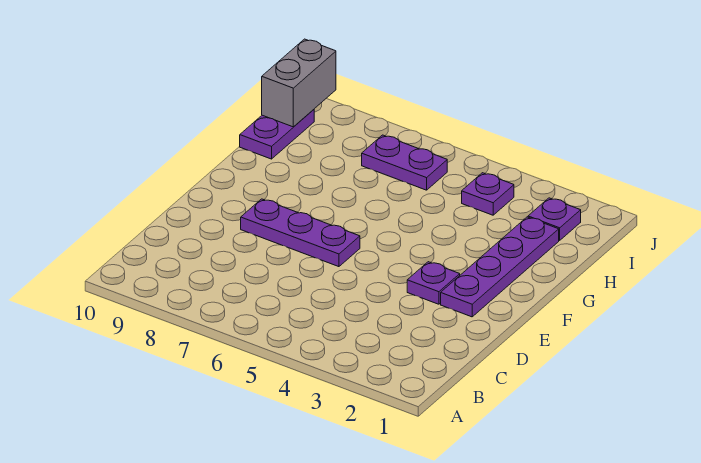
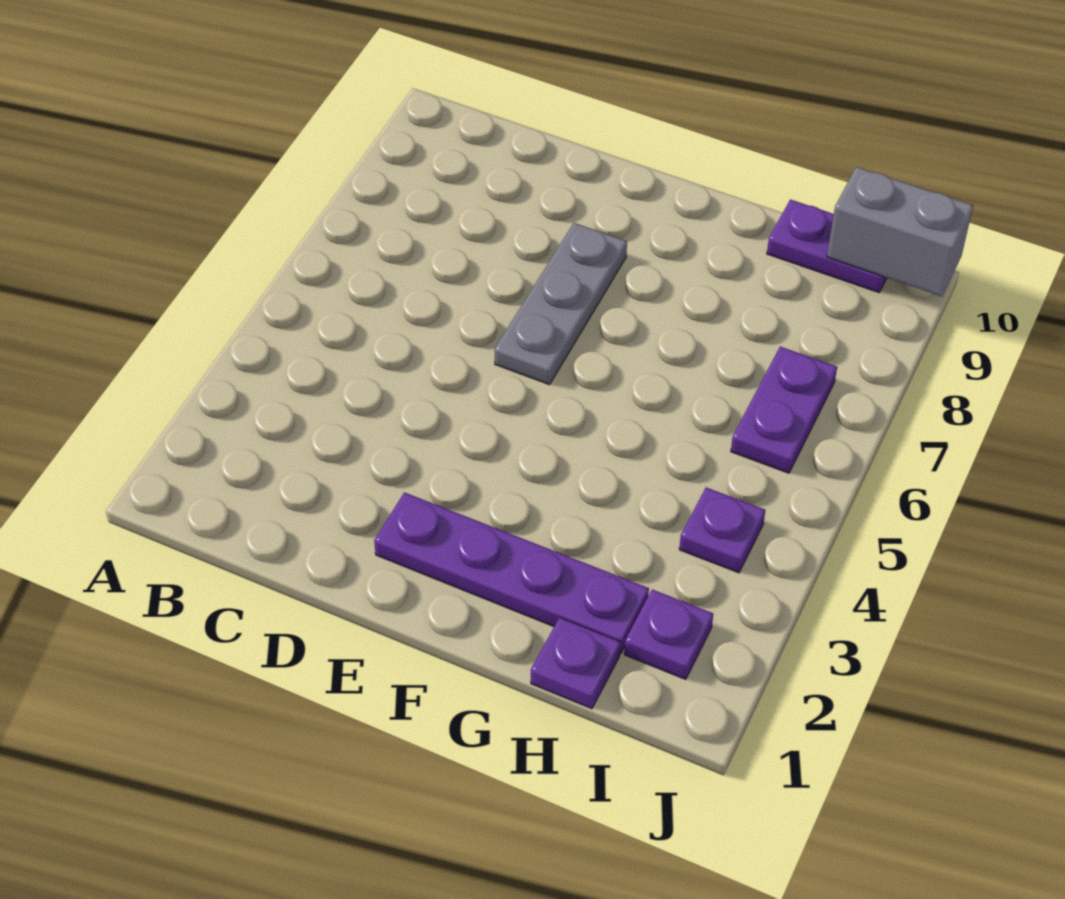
purple 1x1 plate [407,262,460,304] -> purple 1x1 plate moved to [531,618,621,709]
purple 1x3 plate [241,199,360,267] -> grey 1x3 plate [494,223,627,385]

